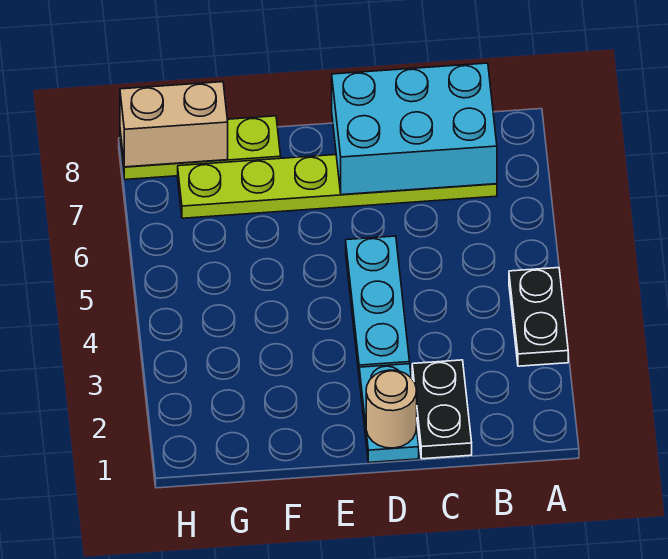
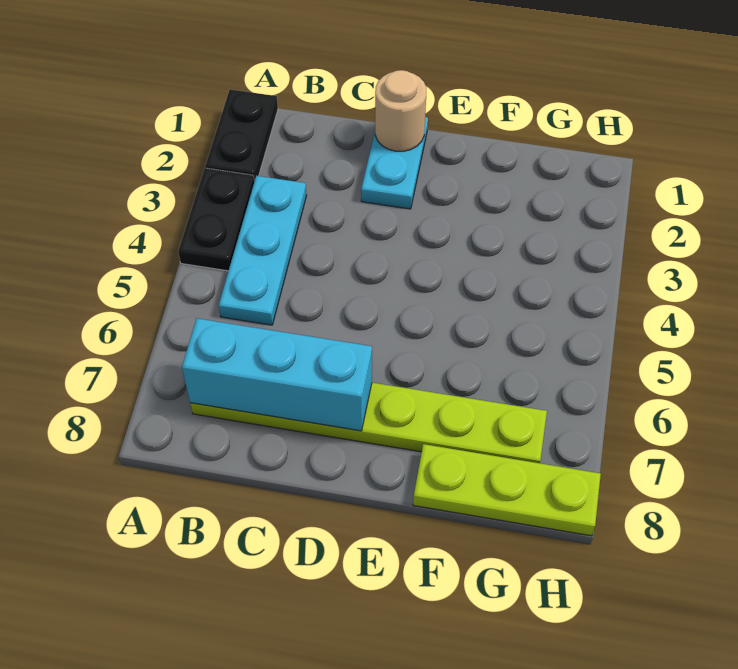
cyan 2x3 brick [332,63,497,195] -> cyan 1x3 brick [182,318,372,431]
black 1x2 plate [412,360,472,459] -> black 1x2 plate moved to [205,89,278,181]
cyan 1x3 plate [346,236,410,372] -> cyan 1x3 plate moved to [219,176,307,325]
tan 1x2 brick [120,82,228,167] -> none

